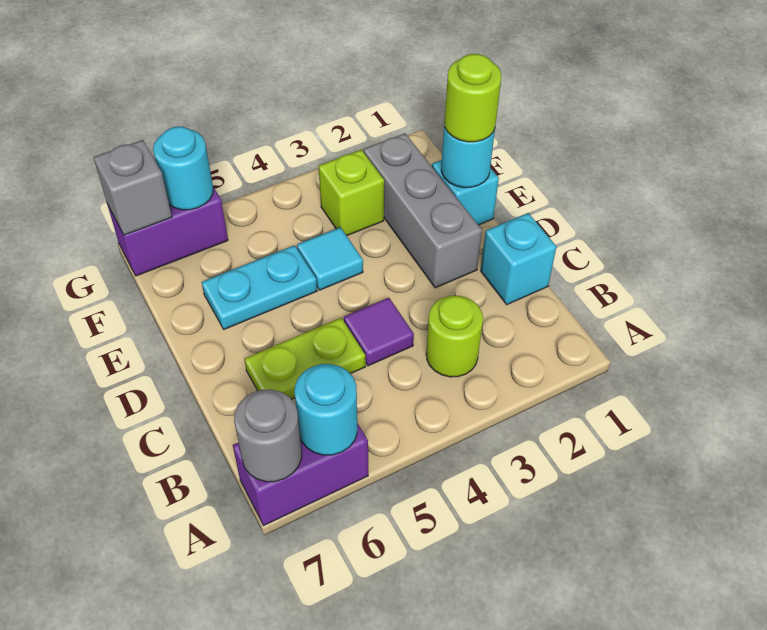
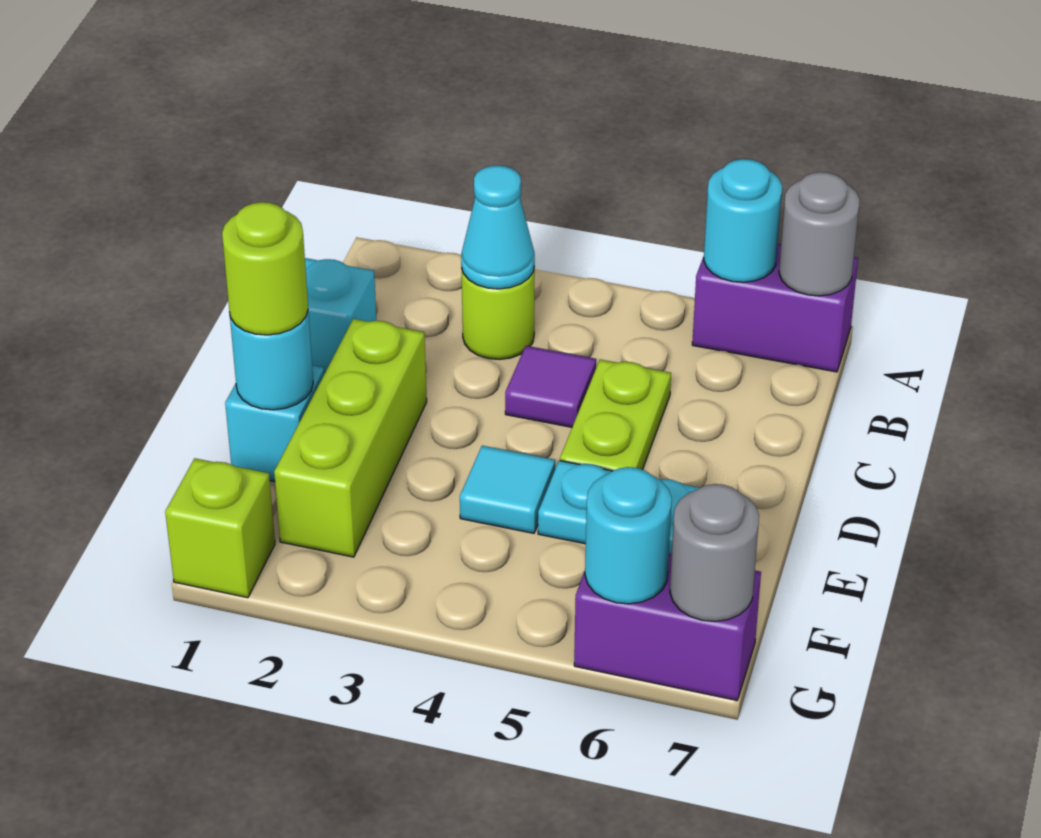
none -> cyan 1x1 cone [461,165,535,289]
lime 1x2 plate [244,318,366,400] -> lime 1x2 plate turned to [560,360,671,471]
grey 1x3 brick [363,133,482,288] -> lime 1x3 brick [274,319,427,557]
lime 1x1 brick [319,150,384,236] -> lime 1x1 brick moved to [165,458,275,598]
grey 1x1 brick [93,140,172,235] -> grey 1x1 round brick [670,484,759,621]

